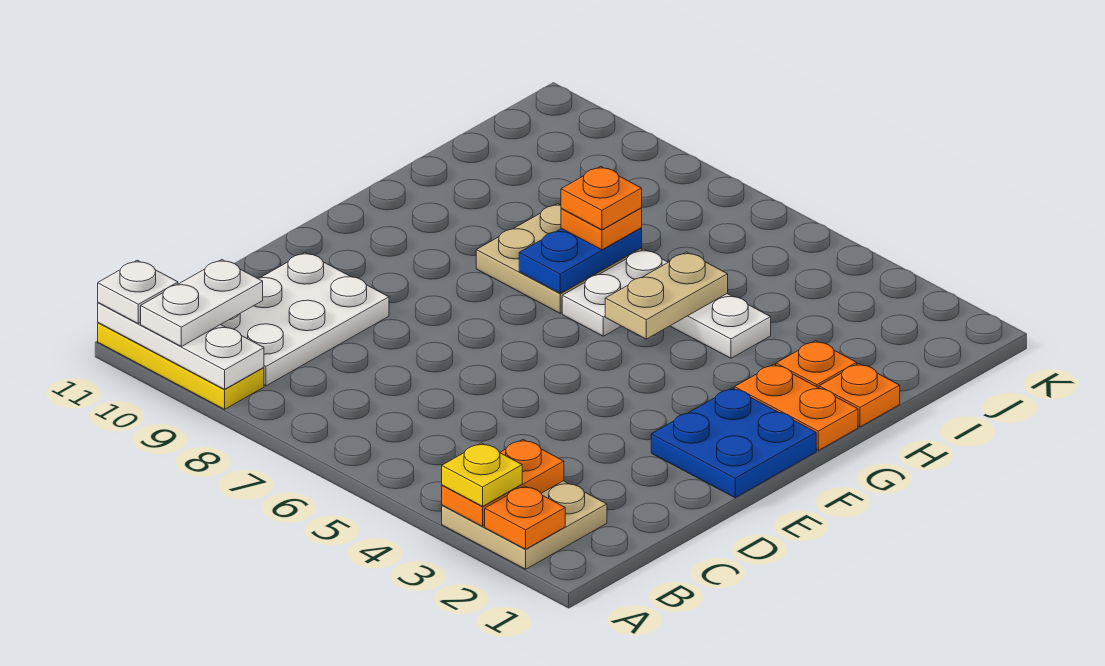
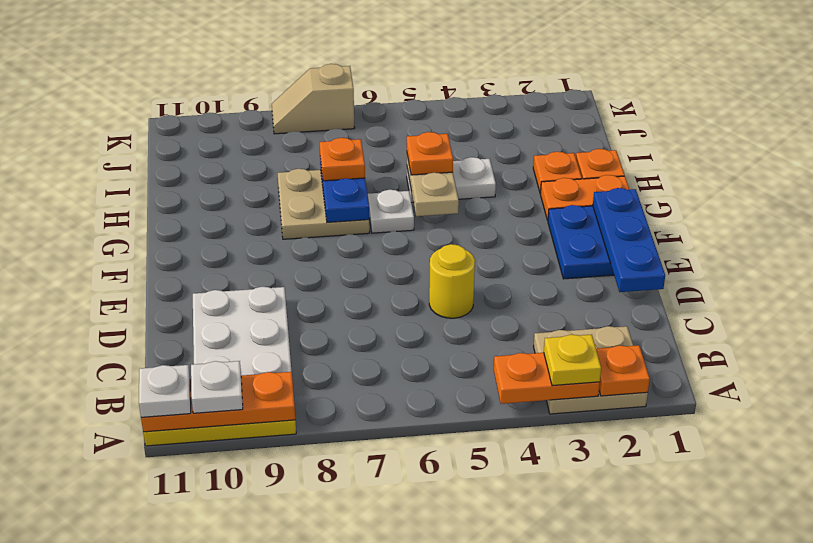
orange 1x2 plate [442,440,564,526] -> orange 1x2 plate turned to [494,353,600,404]
white 1x3 plate [98,303,264,389] -> orange 1x3 plate [141,372,295,432]
white 1x2 plate [141,260,263,347] -> white 1x1 plate [191,361,243,413]
none -> blue 1x3 plate [593,188,665,292]
none -> yellow 1x1 round brick [429,244,475,318]
white 1x2 plate [562,249,668,336] -> white 1x1 plate [368,190,414,233]
orange 1x1 plate [561,166,642,230] -> orange 1x1 plate moved to [407,132,453,175]
none -> tan 1x2 slope [272,64,355,134]

